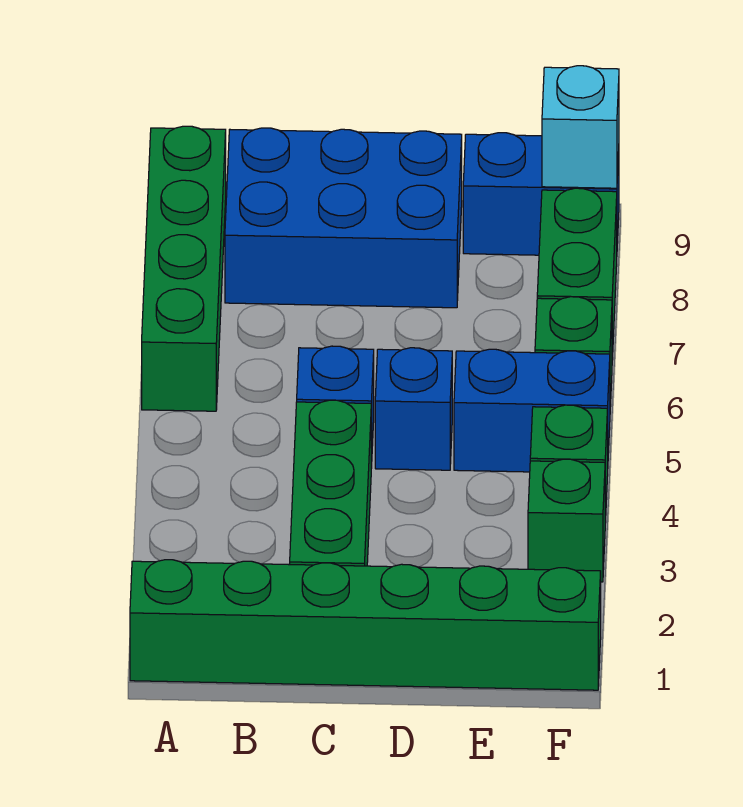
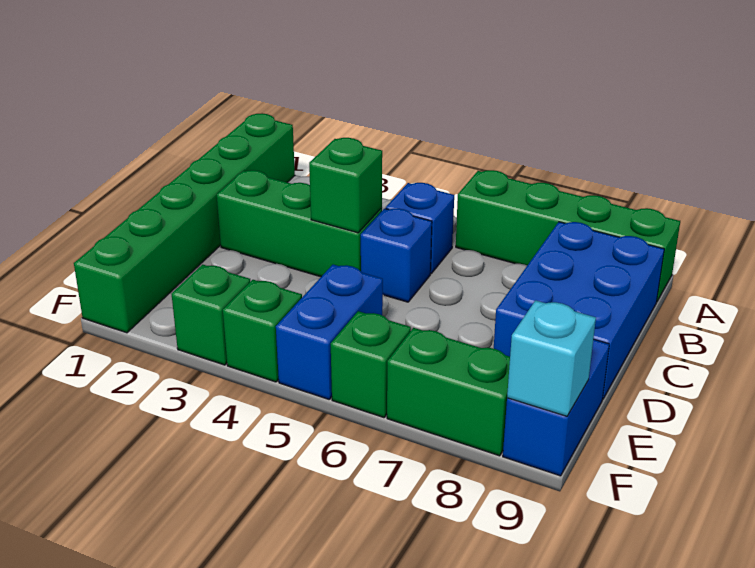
none -> green 1x1 brick [309,138,382,233]
blue 1x1 brick [375,348,452,470] -> blue 1x1 brick moved to [386,183,454,273]

